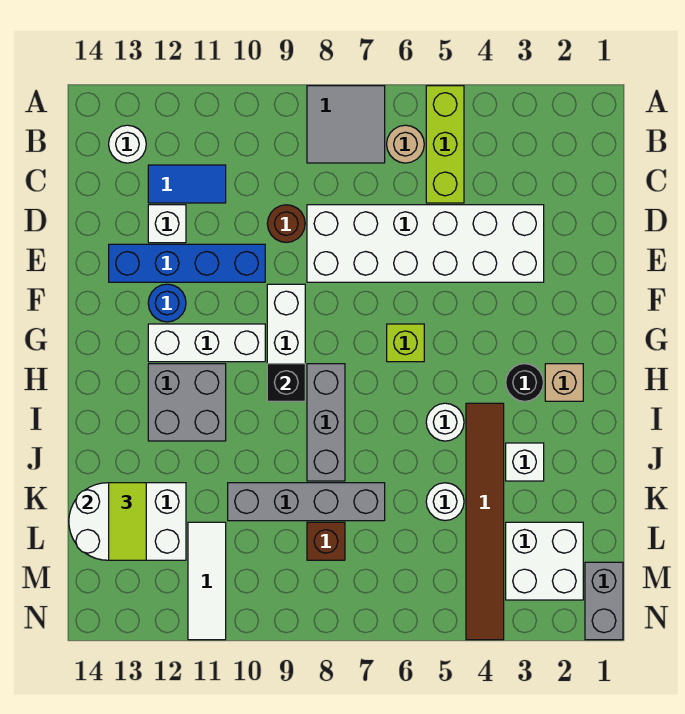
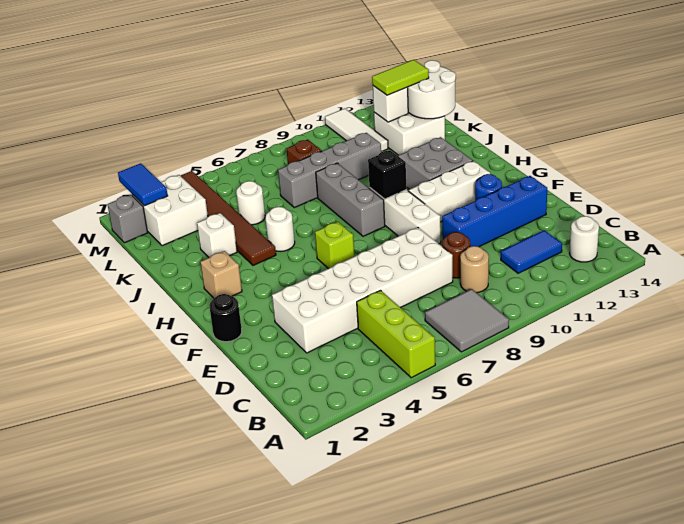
tan 1x1 round brick [387,125,424,163] -> tan 1x1 round brick moved to [460,246,489,293]
white 1x1 brick [148,205,186,243] -> white 1x1 brick moved to [373,86,408,122]
black 1x1 round brick [506,364,543,401] -> black 1x1 round brick moved to [209,294,242,342]
lime 1x2 tile [109,483,146,560] -> lime 1x2 tile turned to [372,60,429,95]
grey 1x2 brick [585,562,623,640] -> grey 1x1 brick [108,195,148,243]
none -> blue 1x2 tile [118,163,168,206]

